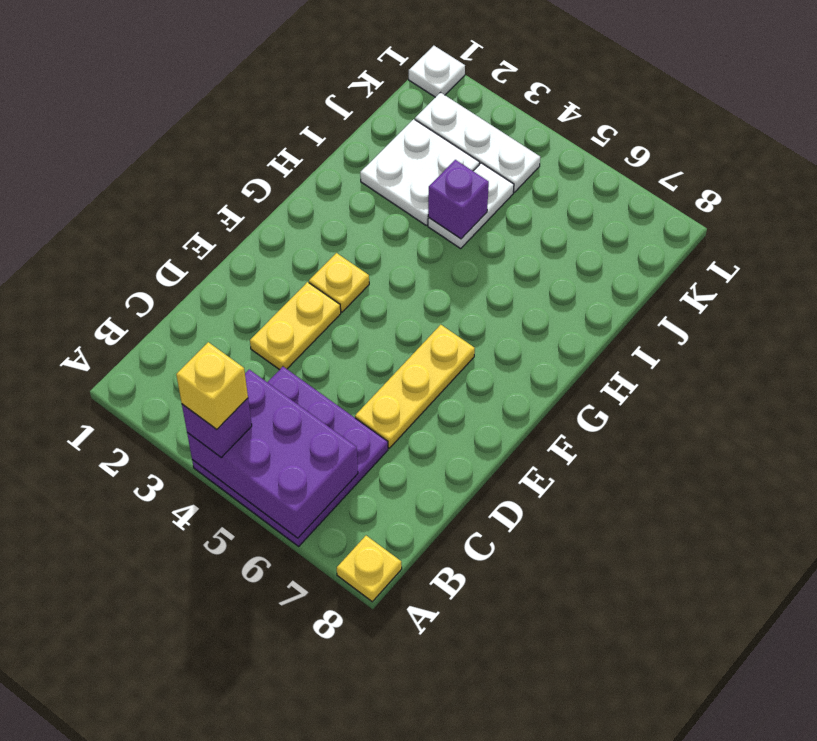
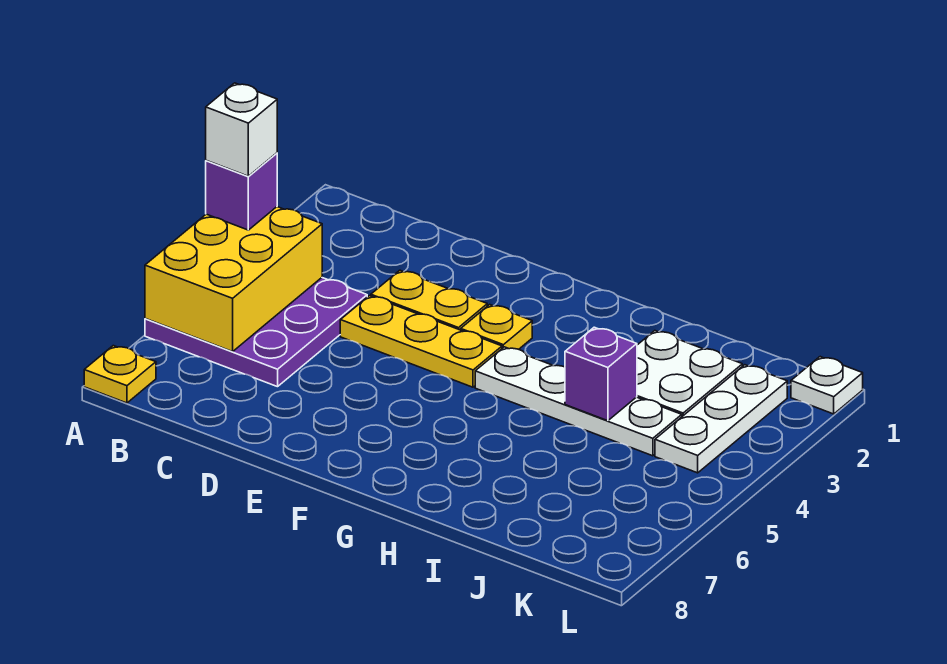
purple 2x3 brick [187,370,358,538] -> yellow 2x3 brick [145,207,322,352]
yellow 1x1 brick [176,342,248,429] -> white 1x1 brick [206,83,277,176]
yellow 1x3 plate [355,325,475,448] -> yellow 1x3 plate moved to [340,296,502,387]
white 1x2 plate [428,163,514,248] -> white 1x4 plate [475,347,682,456]

